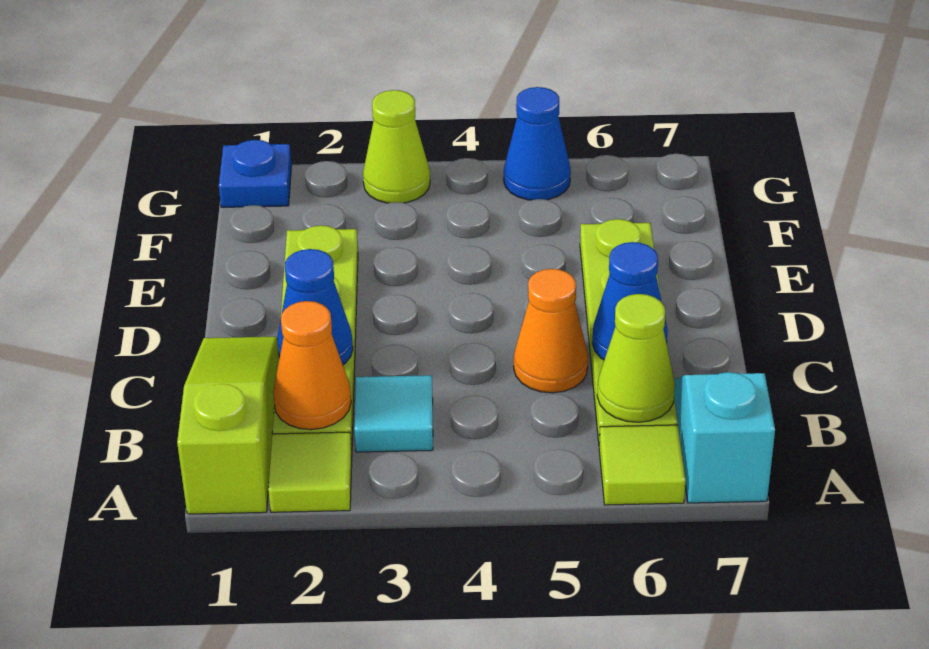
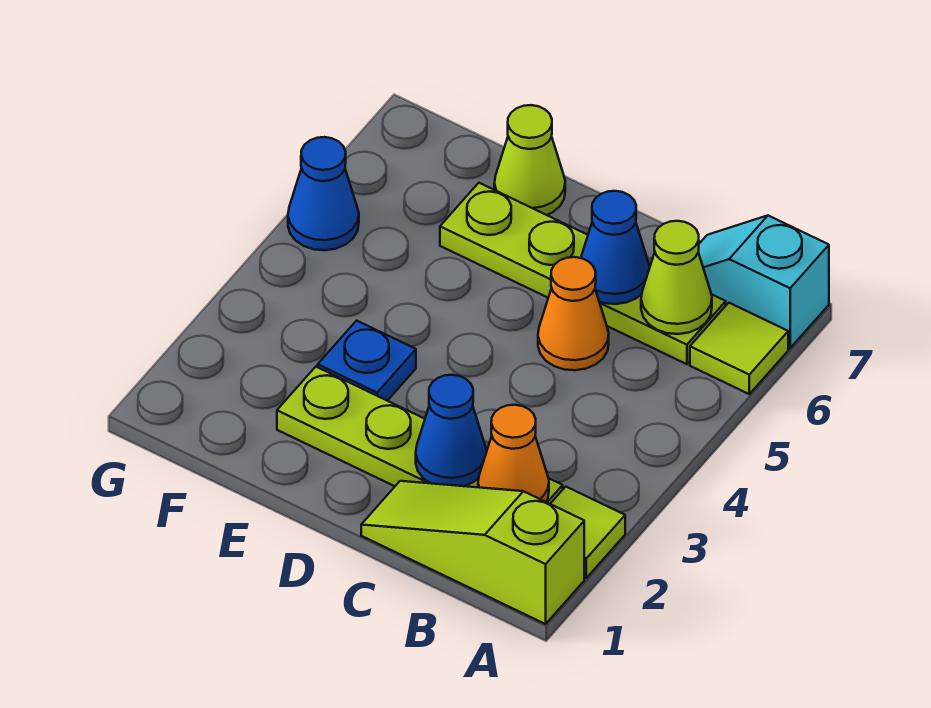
cyan 1x1 tile [354,375,433,452] -> none
blue 1x1 plate [219,140,292,207] -> blue 1x1 plate moved to [318,321,416,401]
lime 1x1 cone [363,90,430,203] -> lime 1x1 cone moved to [494,105,565,215]

